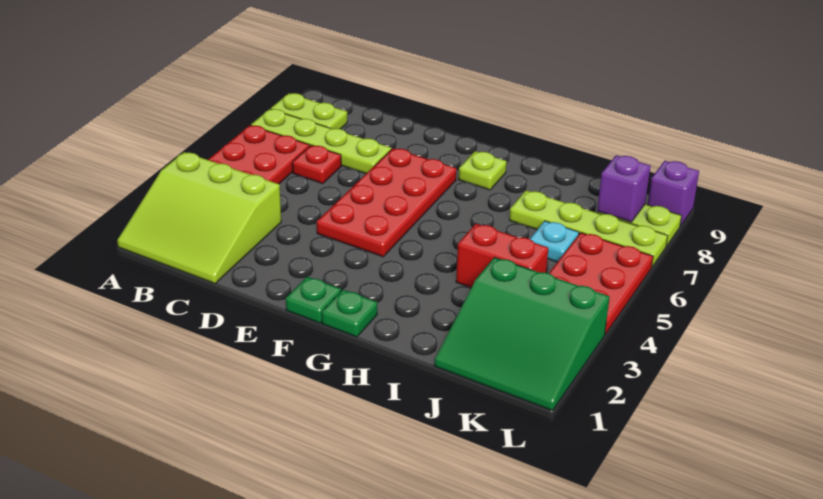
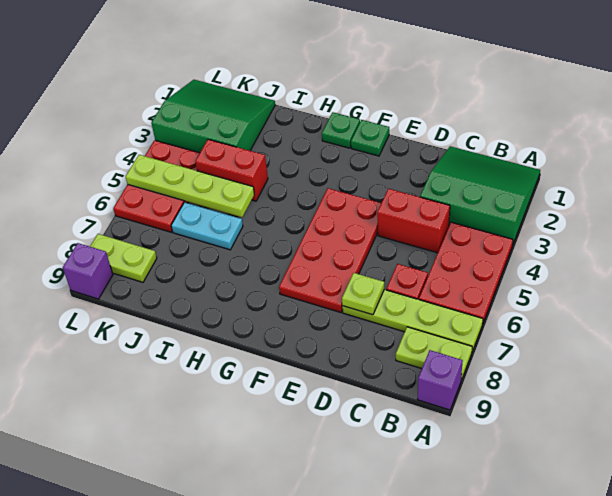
lime 3x3 slope [117,152,281,284] -> green 3x3 slope [420,146,540,244]
none -> red 1x2 brick [377,189,450,253]
lime 1x1 plate [458,151,507,190] -> lime 1x1 plate moved to [342,273,384,315]
lime 1x4 plate [509,190,668,267] -> lime 1x4 plate moved to [126,155,254,217]
cyan 1x1 plate [530,221,579,262] -> cyan 1x2 plate [171,202,243,250]
purple 1x1 brick [597,155,651,222] -> purple 1x1 brick moved to [418,350,463,410]

